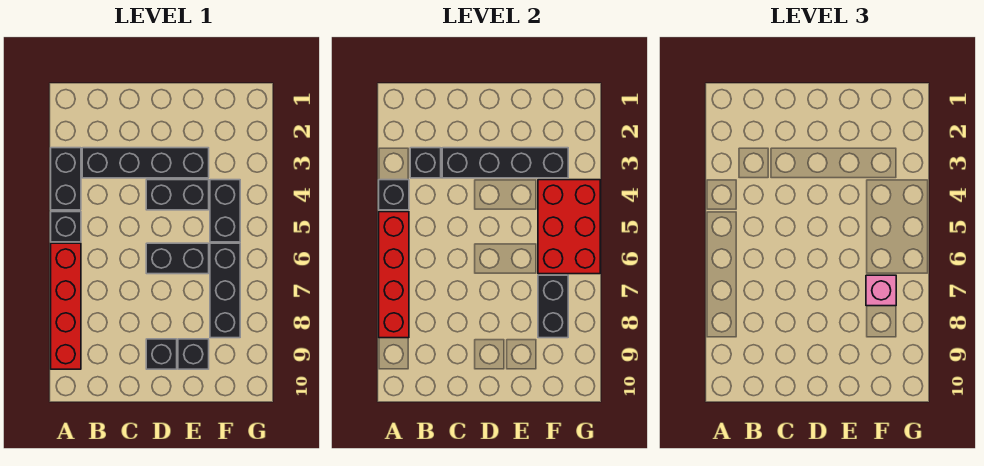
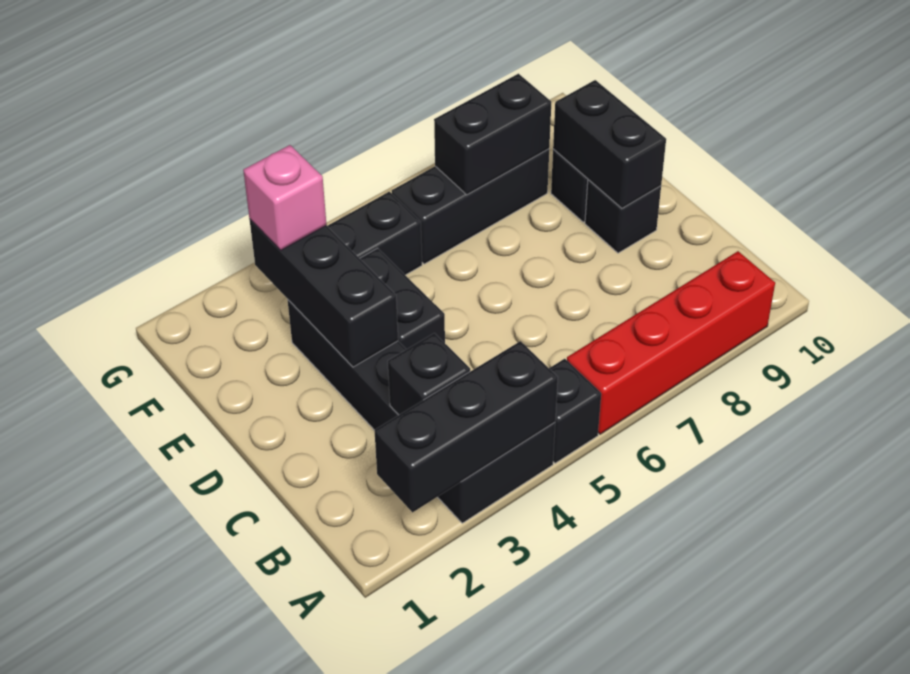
black 1x1 brick [379,180,409,210] -> black 1x3 brick [374,341,558,512]
red 1x4 brick [379,212,409,338] -> none
black 1x4 brick [442,148,568,178] -> black 1x3 brick [249,219,398,367]
black 1x2 brick [146,243,209,274] -> black 1x2 brick moved to [553,80,666,208]
red 2x3 brick [538,180,600,274] -> none
pink 1x1 brick [866,275,896,306] -> pink 1x1 brick moved to [243,145,326,250]

